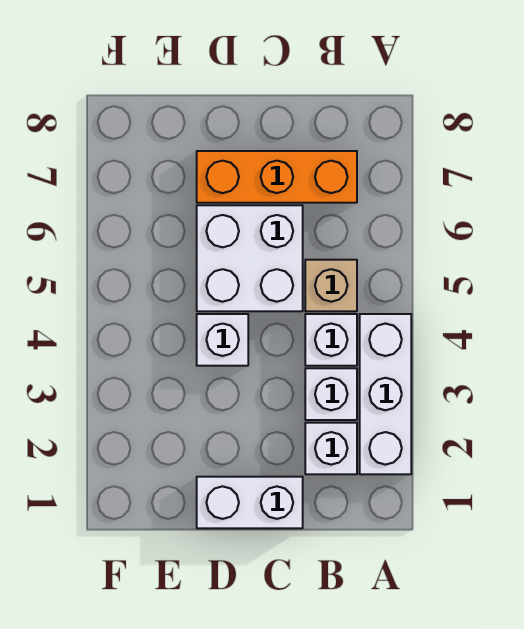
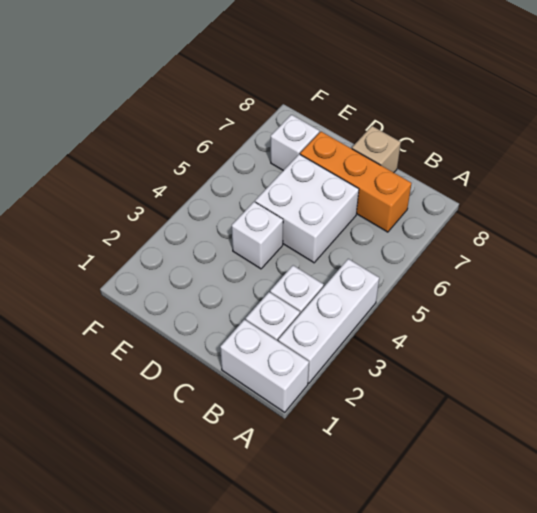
white 1x1 brick [305,314,357,366] -> white 1x1 brick moved to [271,115,319,171]
tan 1x1 brick [305,260,357,311] -> tan 1x1 brick moved to [352,126,401,173]
white 1x2 brick [197,477,303,528] -> white 1x2 brick moved to [220,320,309,412]

